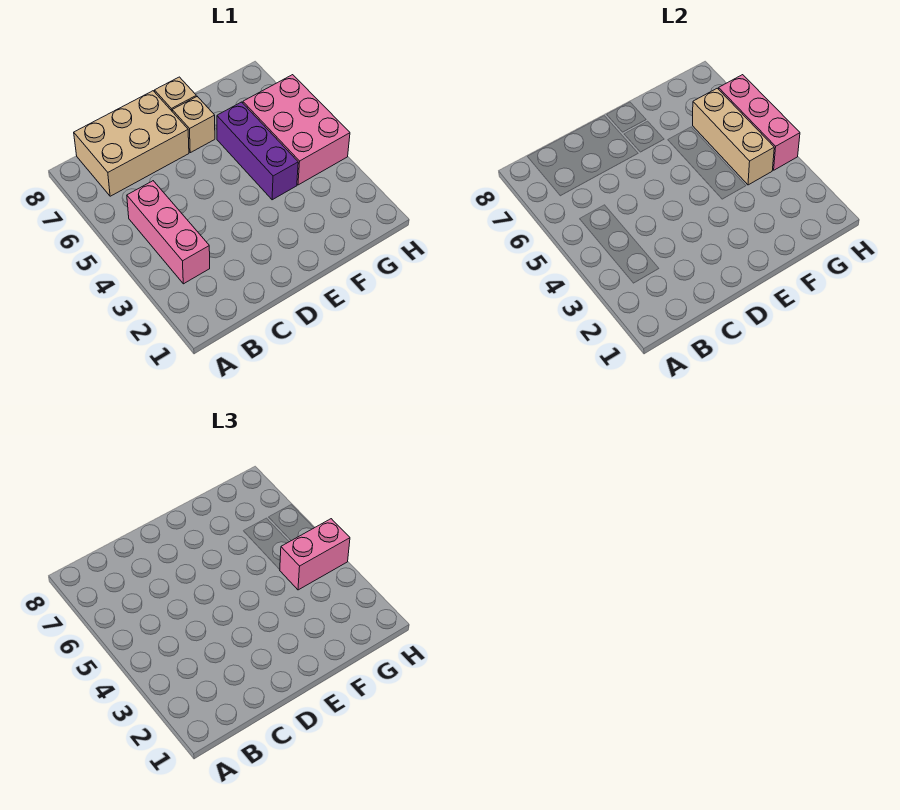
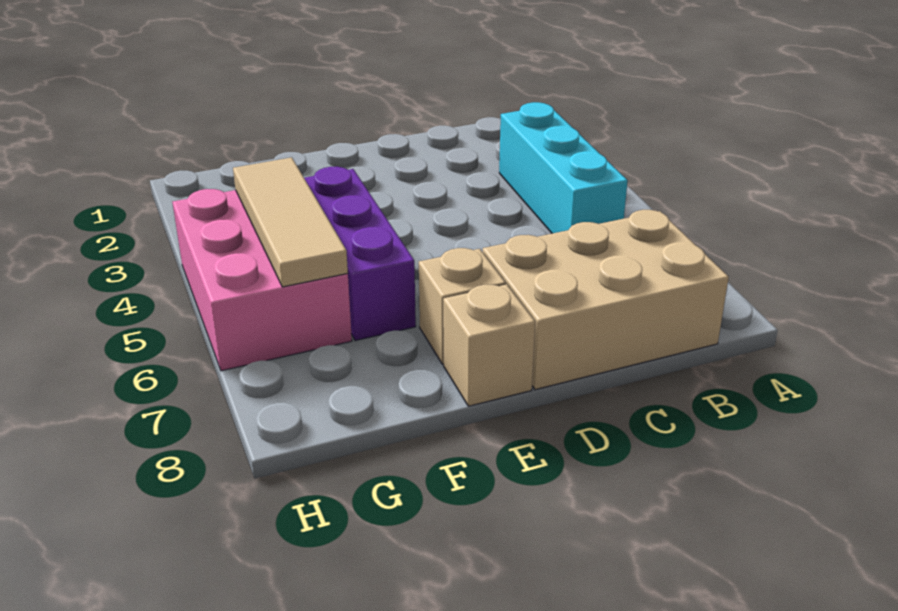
pink 1x3 brick [127,181,210,284] -> cyan 1x3 brick [499,102,628,233]
tan 1x3 brick [693,88,774,185] -> tan 1x3 tile [233,157,348,287]
pink 1x2 brick [280,519,350,590] -> none
pink 1x3 brick [719,75,800,170] -> none

